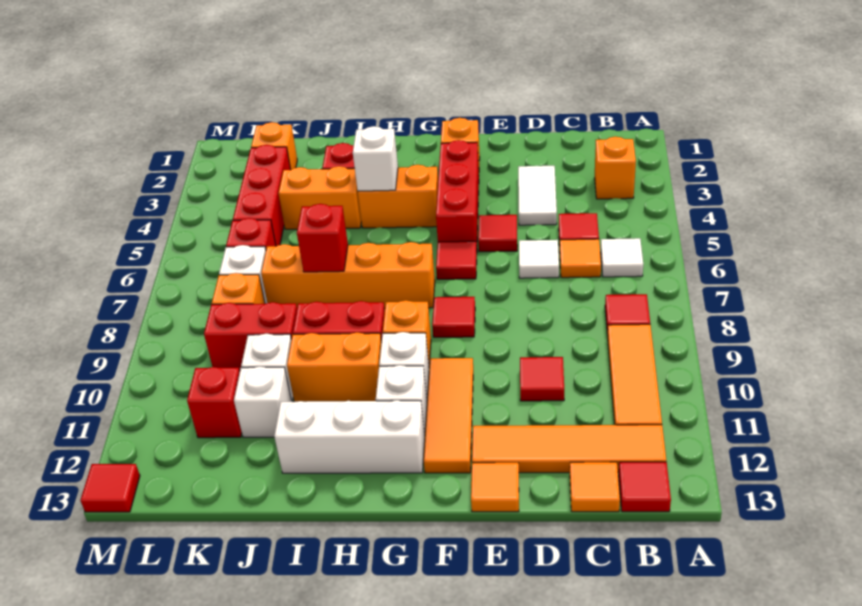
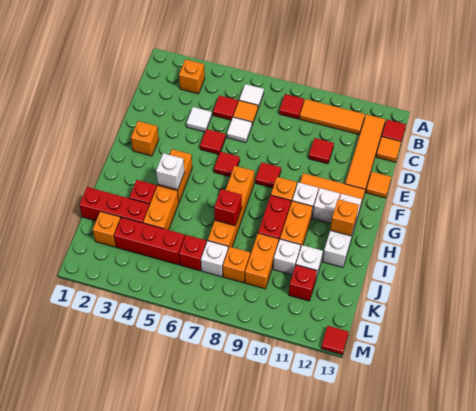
white 1x2 tile [518,166,557,225] -> white 1x1 tile [186,107,212,132]
red 1x3 brick [436,140,479,246] -> red 1x3 brick moved to [80,187,149,223]
none -> orange 1x1 brick [330,199,359,236]
red 1x2 brick [204,302,297,371] -> orange 1x2 brick [245,233,279,289]

